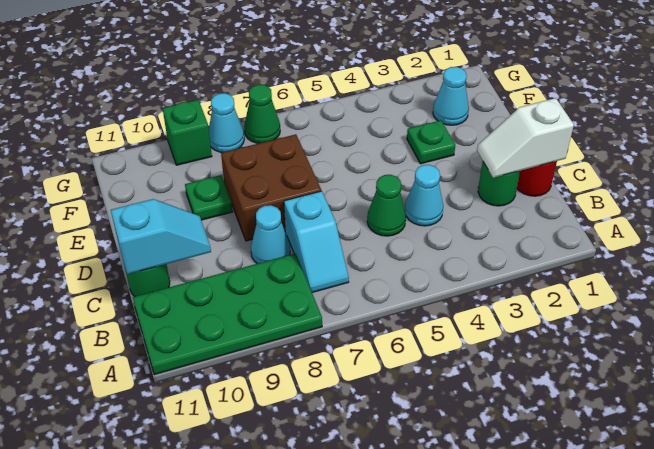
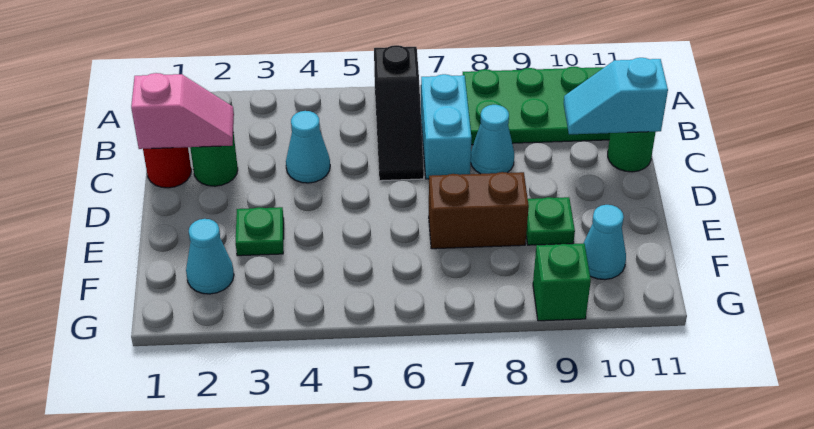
none -> black 1x3 slope [374,45,424,181]
cyan 1x2 slope [284,191,349,293] -> cyan 1x2 brick [421,74,472,179]
white 1x2 slope [477,98,574,178] -> pink 1x2 slope [131,73,234,149]
green 1x1 cone [367,175,406,236] -> none
brown 2x2 brick [221,134,321,241] -> brown 1x2 brick [429,172,529,249]
green 1x1 cone [244,85,280,143] -> none
cyan 1x1 cone [209,93,244,152] -> cyan 1x1 cone moved to [584,205,626,280]

